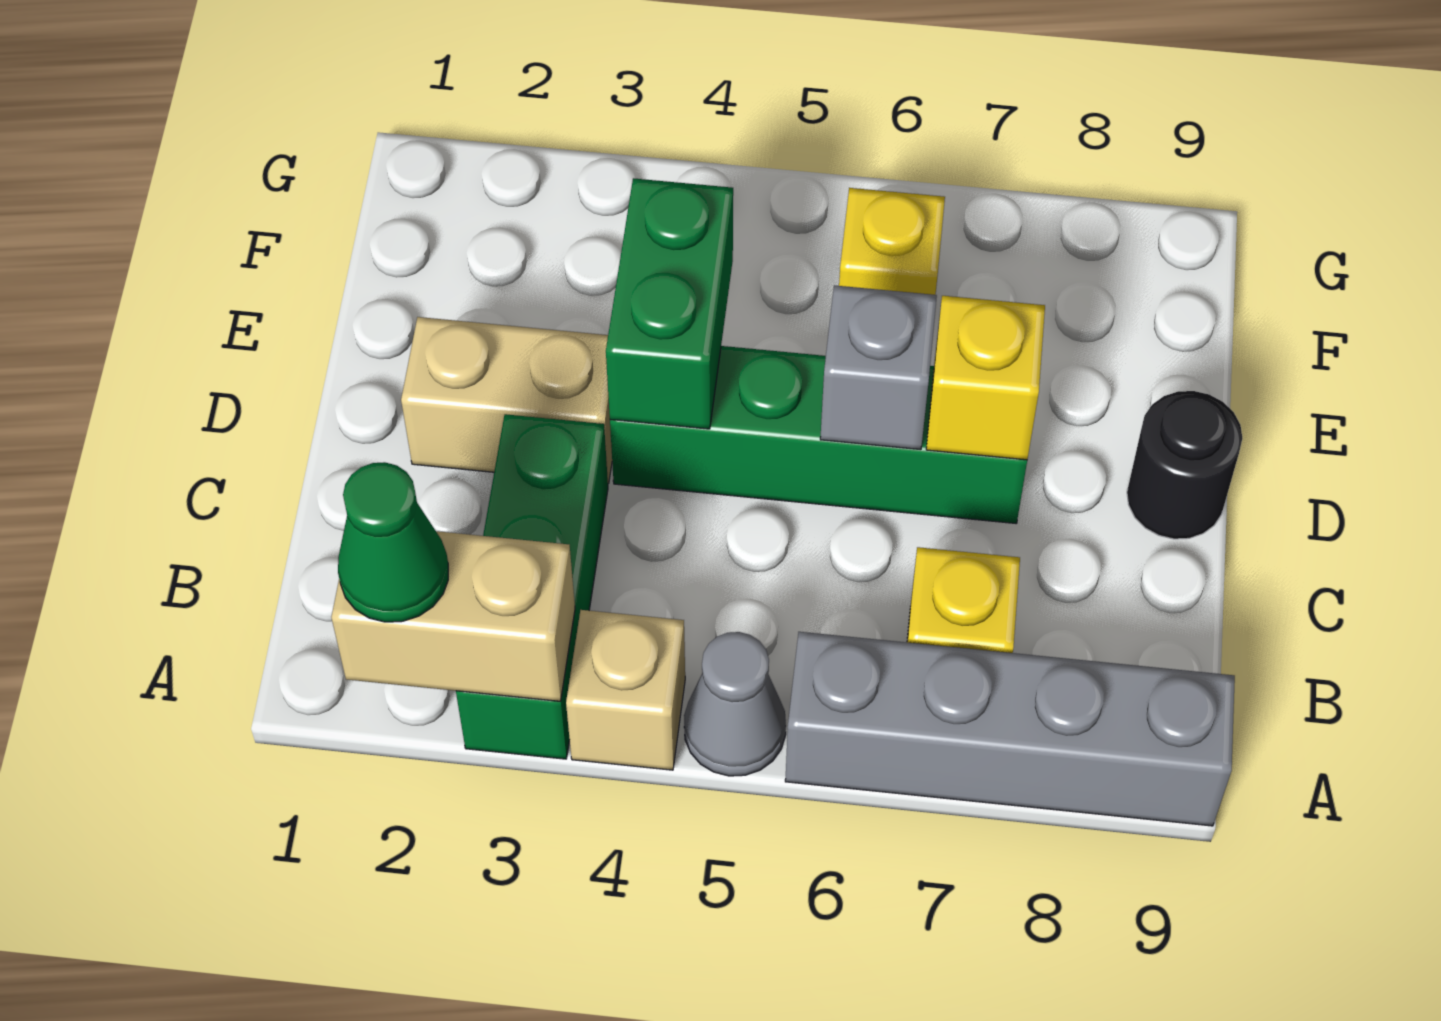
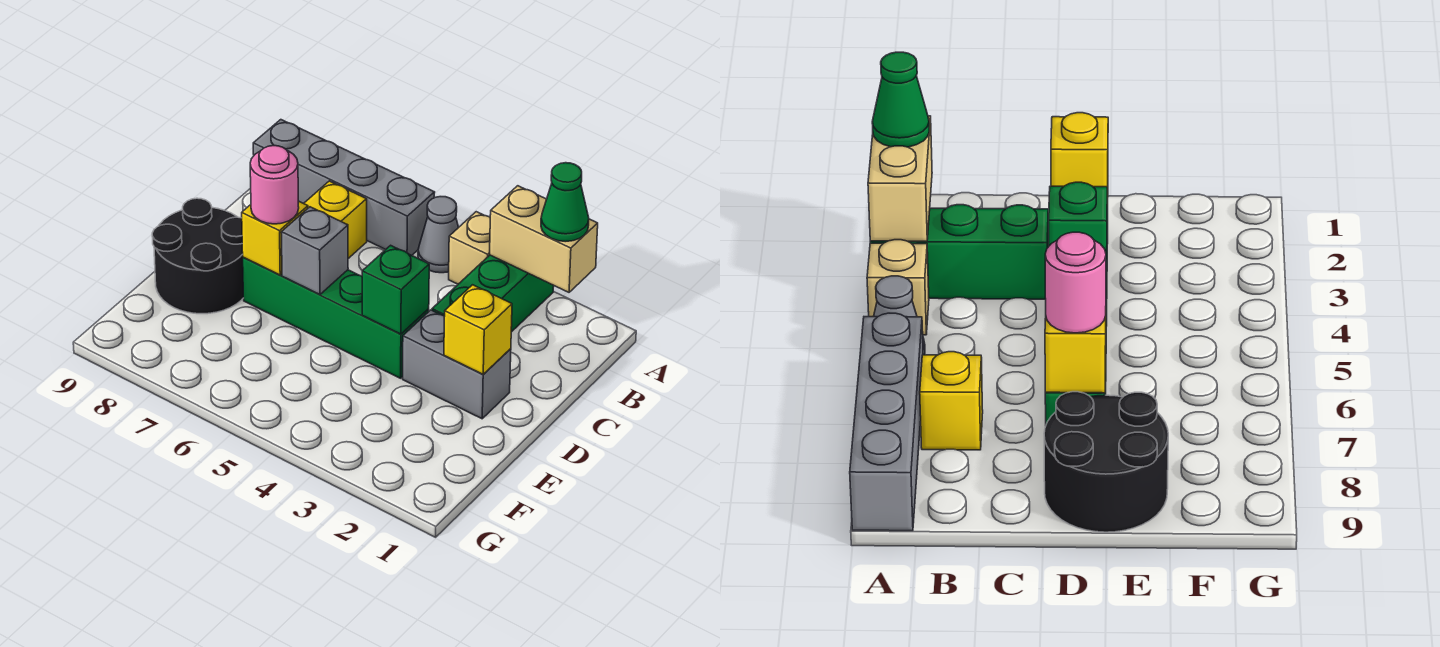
tan 1x2 brick [401,317,612,484] -> grey 1x2 brick [403,310,511,419]
green 1x2 brick [606,178,733,429] -> green 1x1 brick [362,245,429,334]
none -> pink 1x1 round brick [250,146,299,224]
black 1x1 round brick [1127,391,1242,539] -> black 2x2 round brick [152,198,243,314]
yellow 1x1 brick [839,188,945,295] -> yellow 1x1 brick moved to [444,285,512,374]

